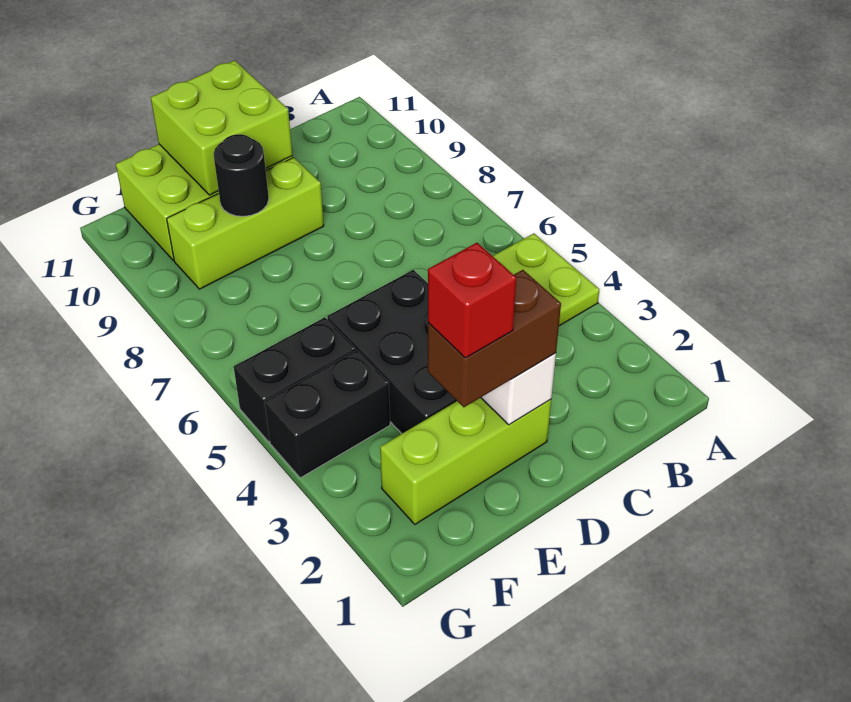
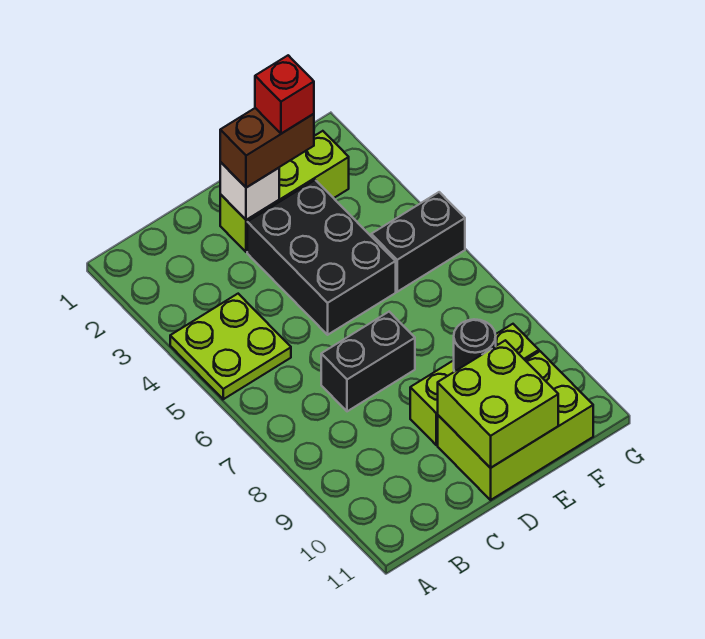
black 1x2 brick [265,350,390,478] -> black 1x2 brick moved to [321,312,415,411]

